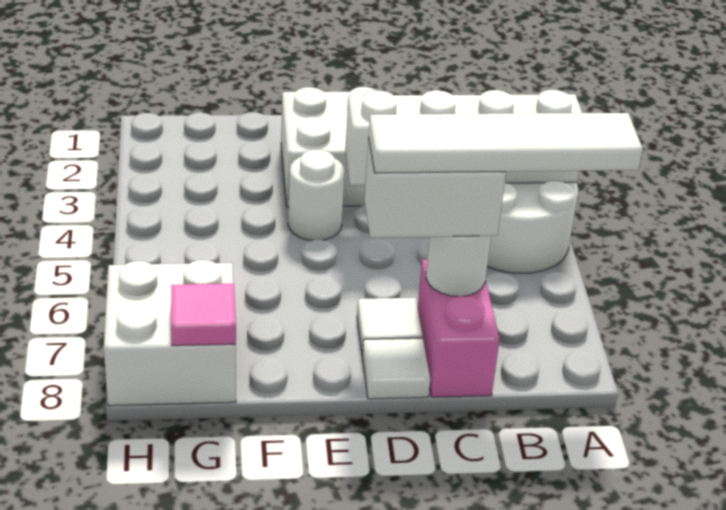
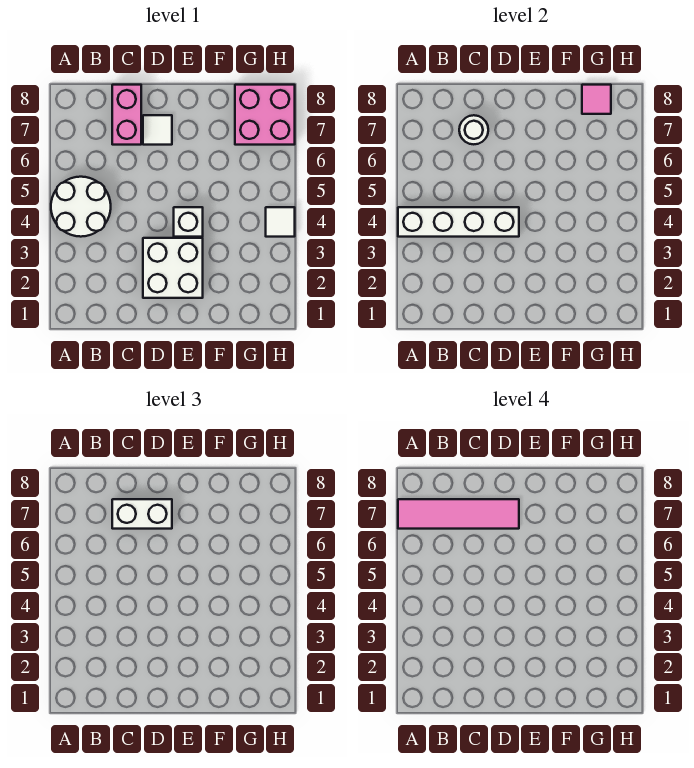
white 1x4 tile [369,113,643,173] -> pink 1x4 tile [398,499,519,529]
white 1x1 tile [362,338,430,399] -> white 1x1 tile moved to [266,207,295,237]
white 1x1 round brick [288,150,345,240] -> white 1x1 brick [174,207,203,237]
white 2x2 brick [104,260,236,406] -> pink 2x2 brick [235,85,295,145]

